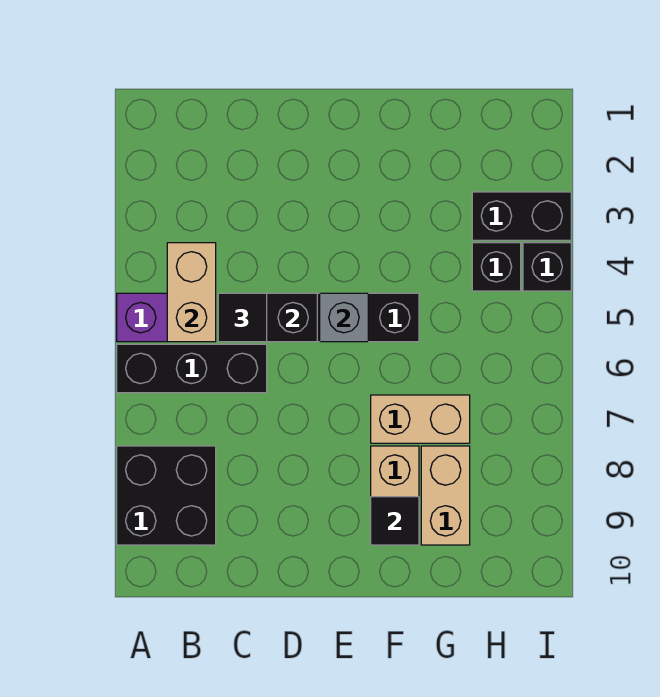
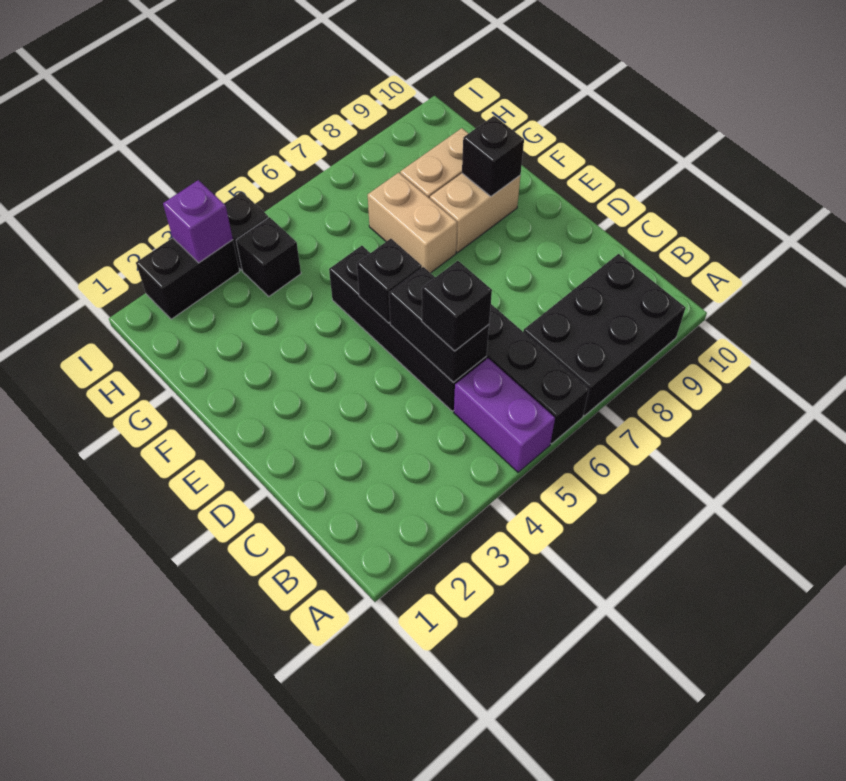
black 2x2 brick [117,446,216,545] -> black 2x3 brick [523,254,686,416]
tan 1x2 brick [167,243,216,342] -> none
black 1x1 tile [218,293,267,342] -> black 1x1 brick [422,261,492,351]
grey 1x1 brick [320,293,368,342] -> black 1x1 brick [357,239,422,323]
black 1x1 tile [371,497,419,545] -> black 1x1 brick [462,116,524,196]
black 1x2 brick [472,192,571,240] -> black 1x2 brick turned to [136,238,240,319]
none -> purple 1x1 brick [163,180,233,263]

